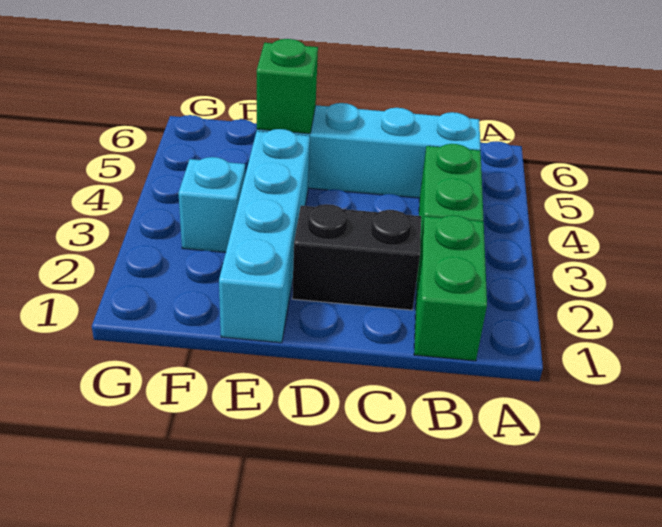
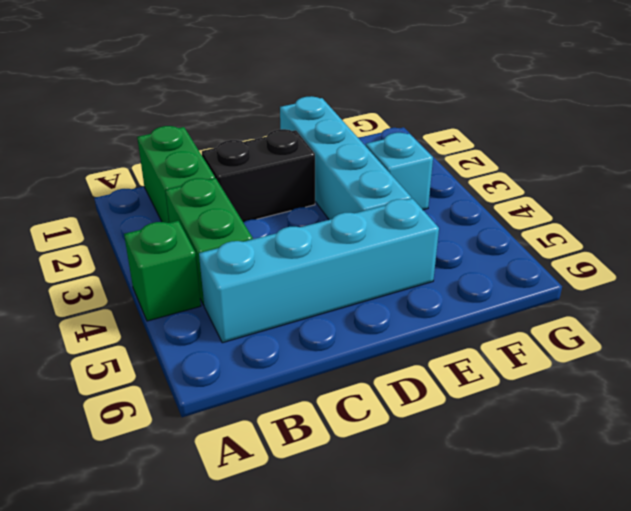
green 1x1 brick [257,39,318,134] -> green 1x1 brick moved to [124,221,201,321]

